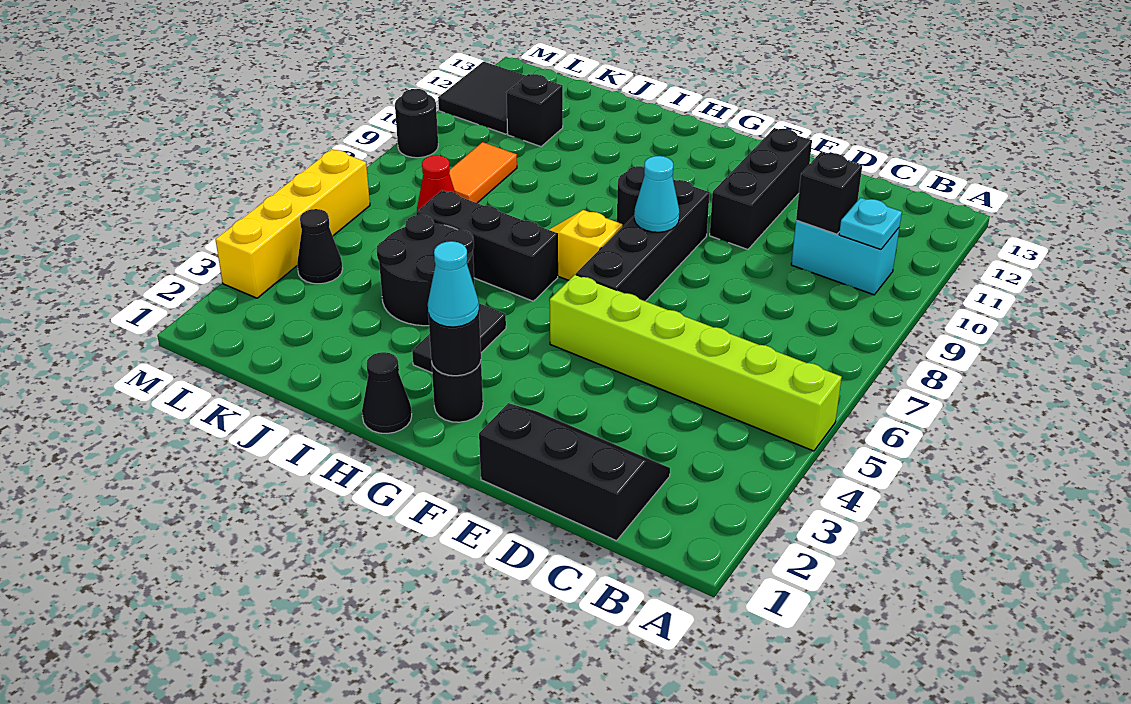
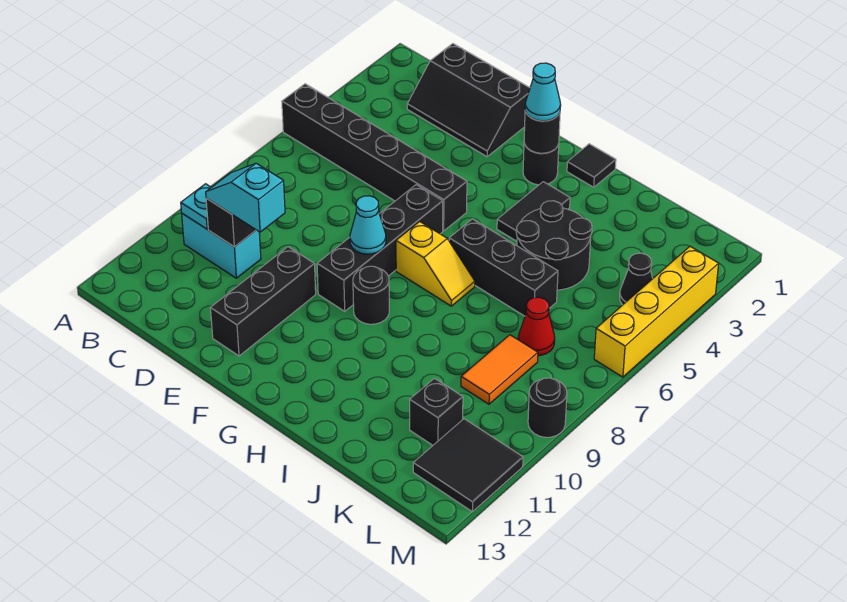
lime 1x6 brick [550,275,842,451] -> black 1x6 brick [282,84,467,231]
none -> cyan 1x2 slope [206,163,285,232]
black 1x1 cone [362,352,412,433] -> black 1x1 tile [567,144,616,187]

